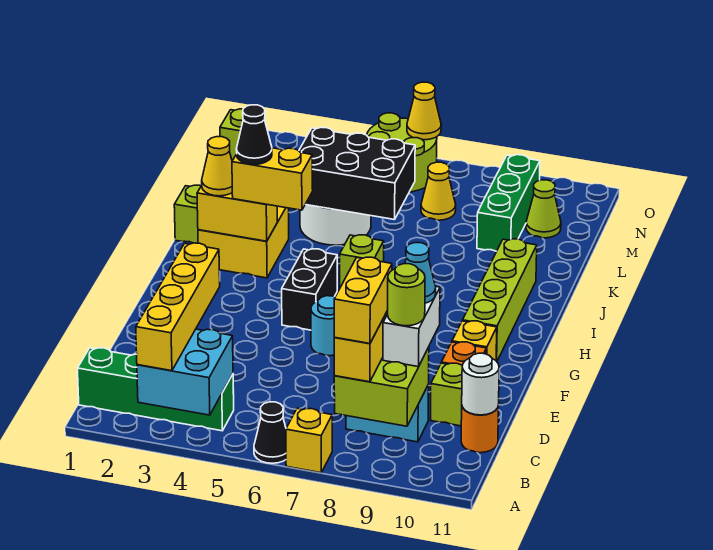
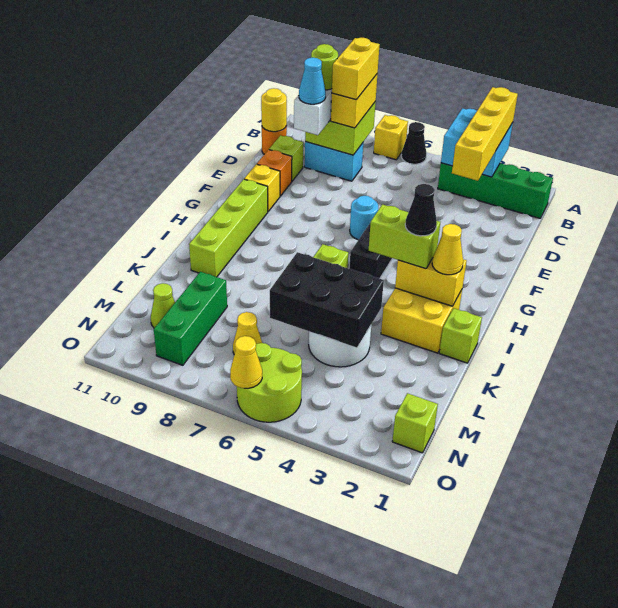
white 1x1 round brick [462,353,499,415] -> yellow 1x1 round brick [261,88,287,132]
yellow 1x2 brick [232,148,313,210] -> lime 1x2 brick [369,204,440,269]

